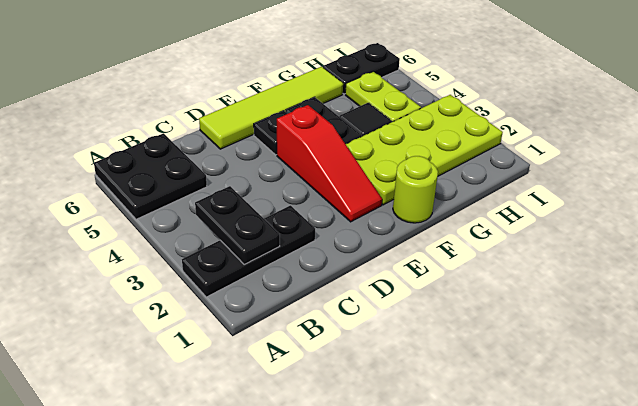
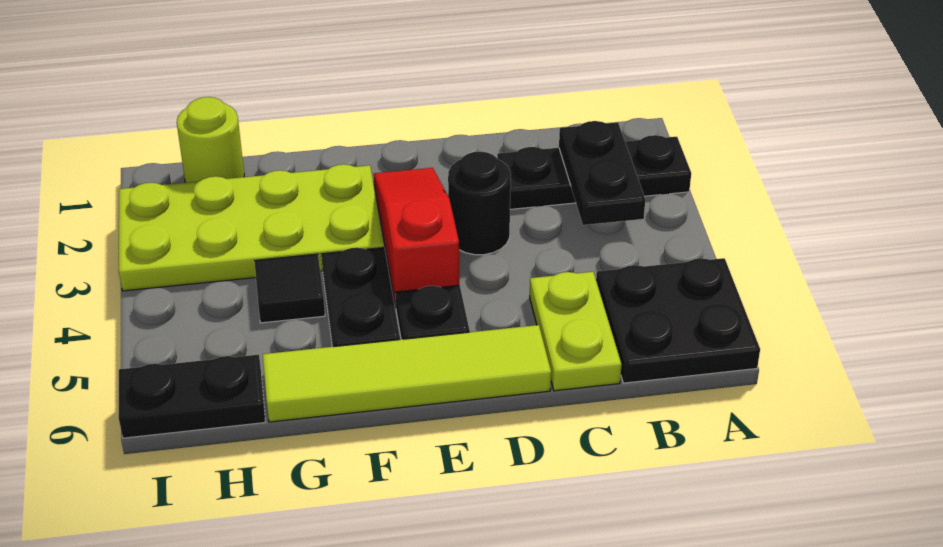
none -> black 1x1 round brick [448,151,511,255]
lime 1x1 round brick [393,156,438,223] -> lime 1x1 round brick moved to [177,97,244,183]
lime 1x2 plate [345,72,421,122] -> lime 1x2 plate moved to [530,272,622,391]

